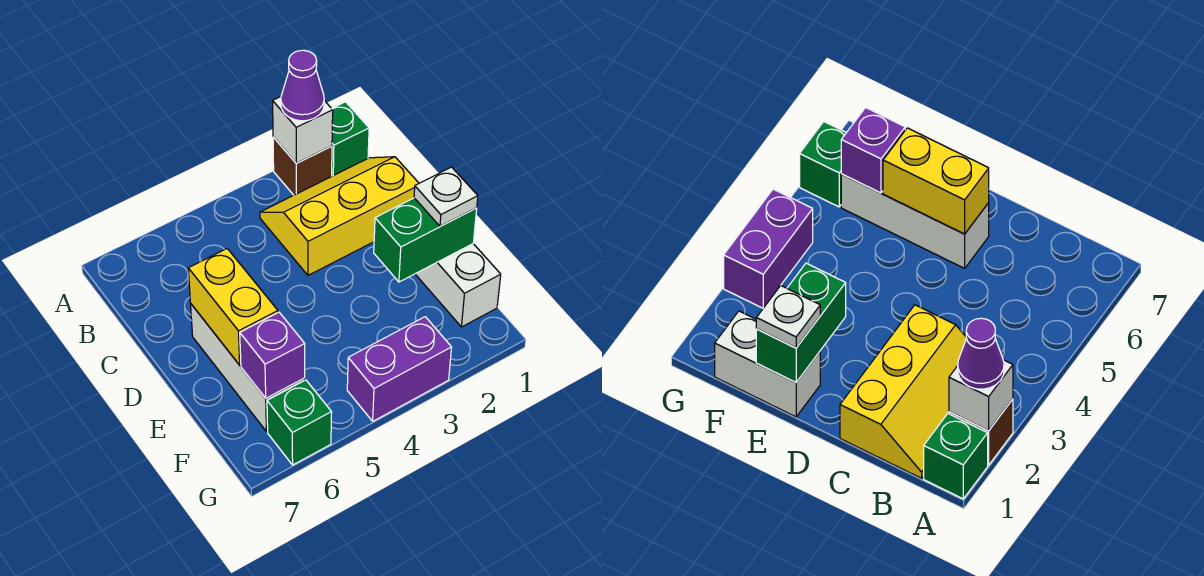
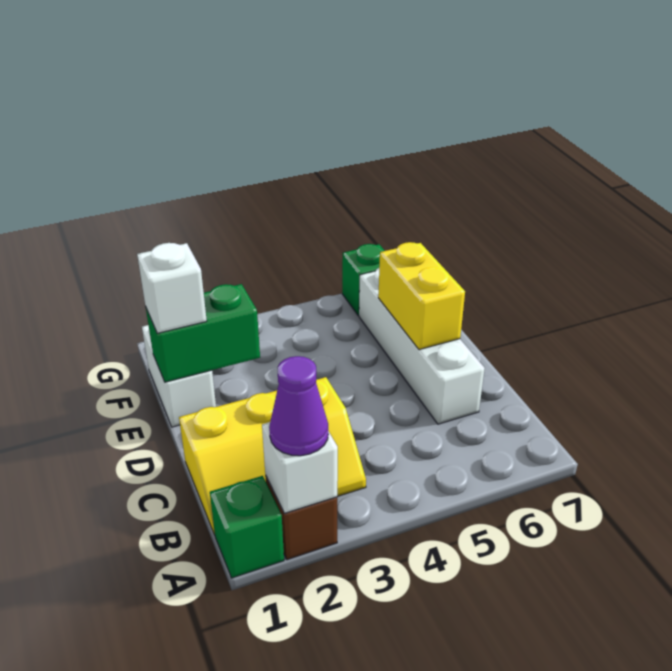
white 1x3 brick [191,304,305,432] -> white 1x4 brick [359,268,485,424]
white 1x1 plate [414,167,478,226] -> white 1x1 brick [137,243,207,333]
purple 1x1 brick [240,312,305,398] -> none
purple 1x2 brick [347,317,452,421] -> none

